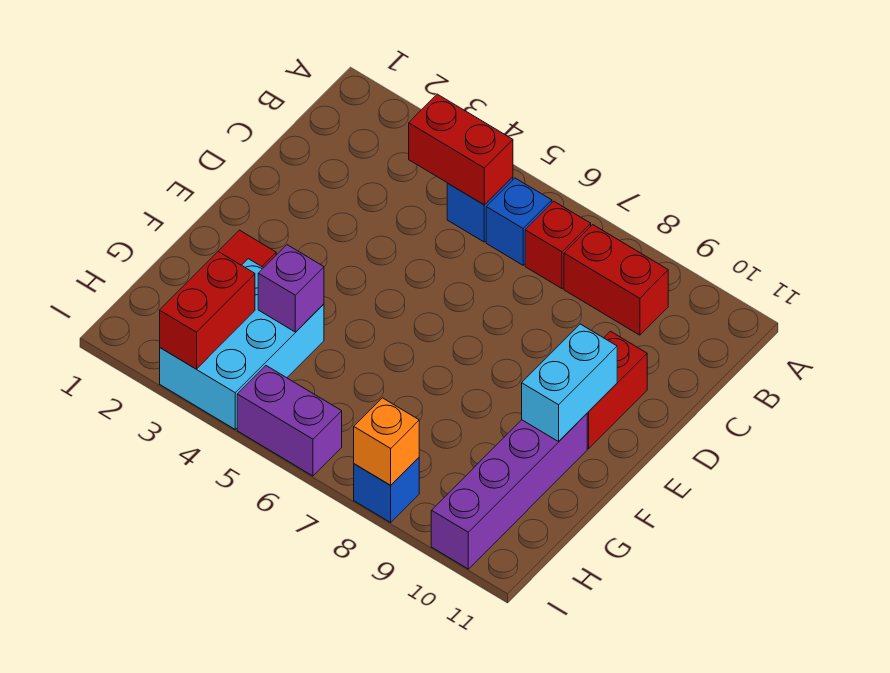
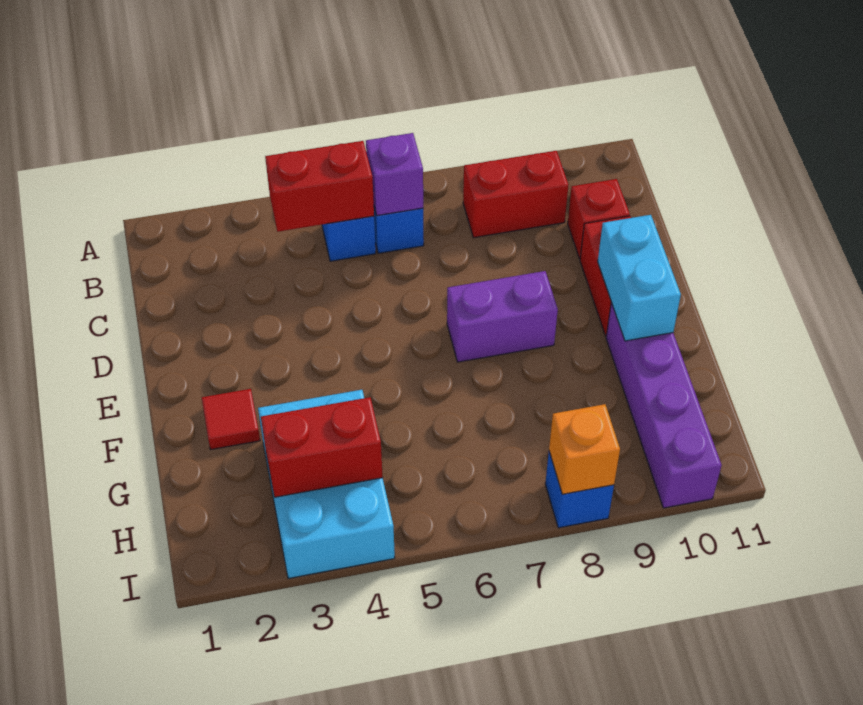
red 1x1 brick [525,201,591,289] -> red 1x1 brick moved to [568,179,630,259]
purple 1x1 brick [258,245,324,332] -> purple 1x1 brick moved to [366,133,423,216]
red 1x2 brick [160,252,255,369] -> red 1x2 brick turned to [261,397,383,497]
purple 1x2 brick [237,366,342,476] -> purple 1x2 brick moved to [447,271,558,362]

